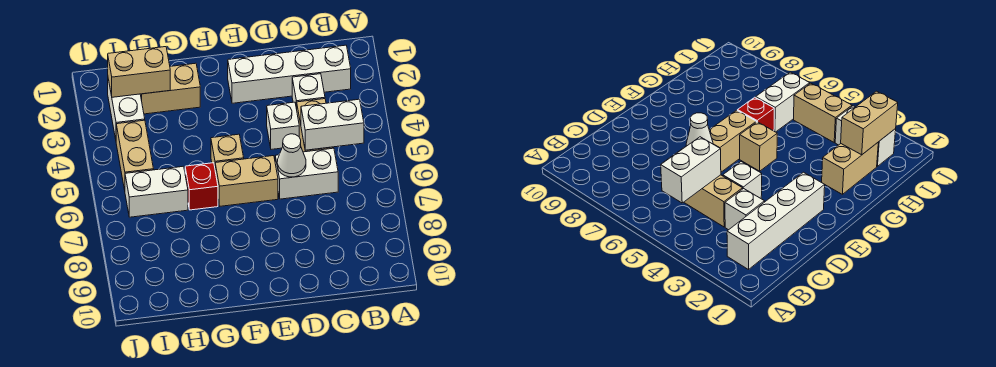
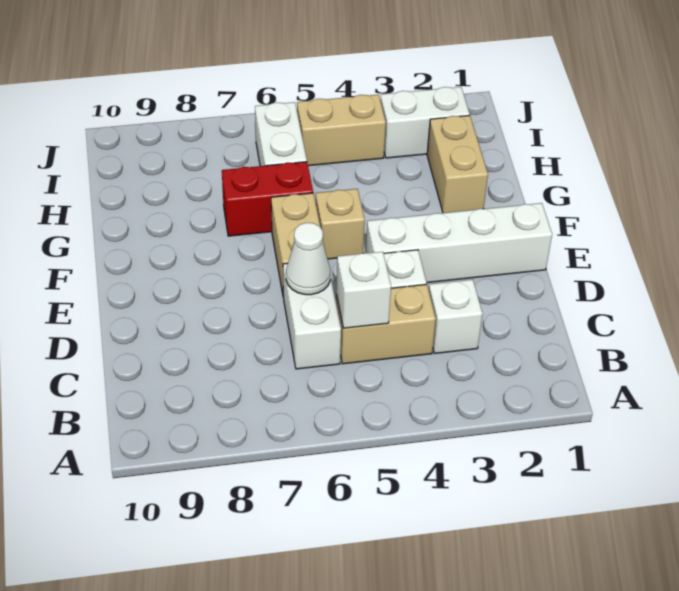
white 1x4 brick [228,45,351,103] -> white 1x4 brick turned to [366,203,552,283]
white 1x2 brick [301,99,364,150] -> white 1x1 brick [336,251,391,328]
red 1x1 brick [185,163,218,210] -> red 1x2 brick [222,162,313,236]
tan 1x2 brick [108,47,170,97] -> none

